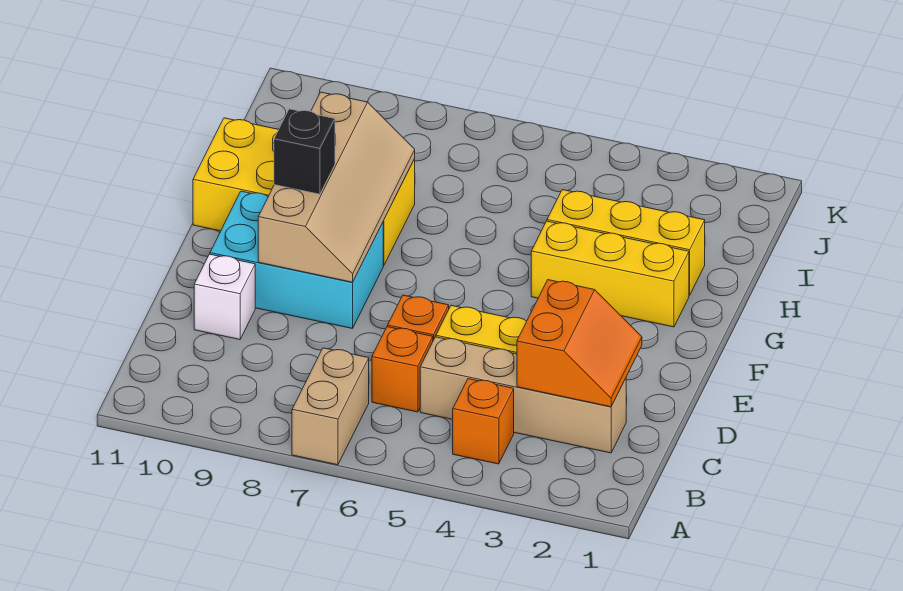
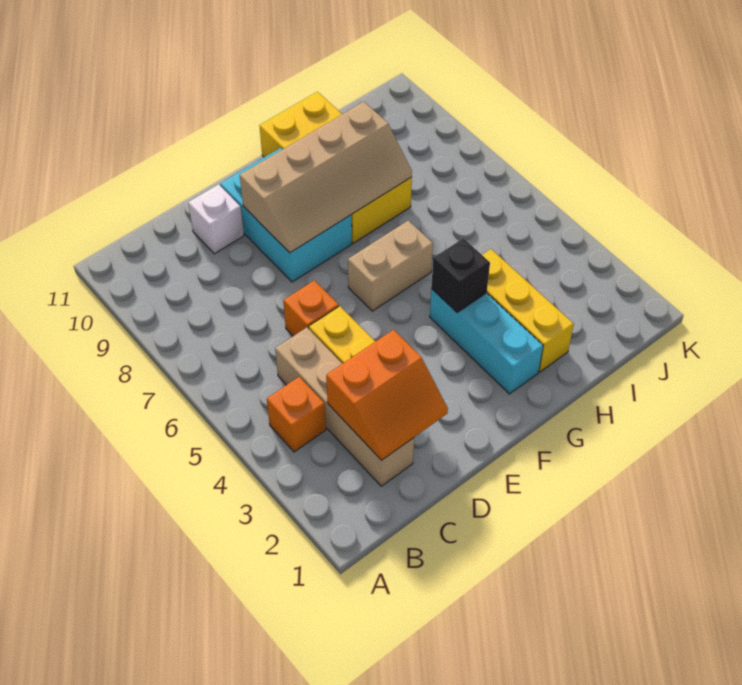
tan 1x2 brick [292,348,369,465] -> tan 1x2 brick moved to [348,220,433,311]
orange 1x1 brick [372,327,433,412] -> none
black 1x1 brick [274,109,335,194] -> black 1x1 brick moved to [431,238,490,312]
yellow 1x3 brick [531,221,689,327] -> cyan 1x3 brick [430,289,543,394]

